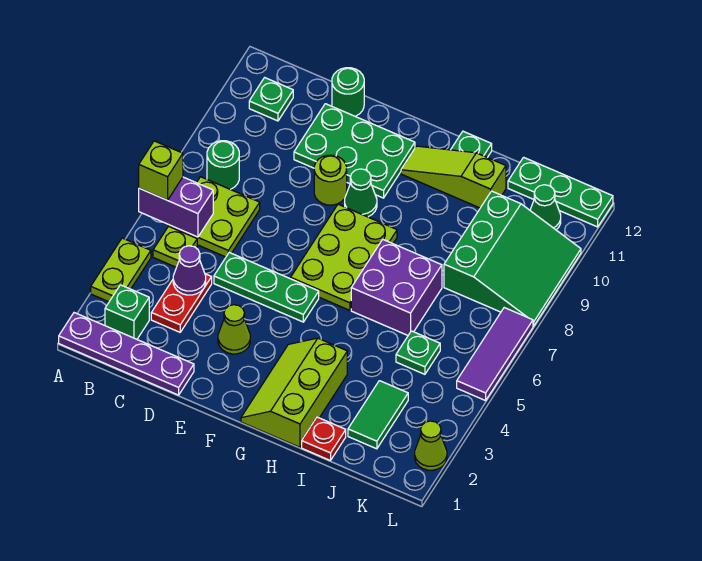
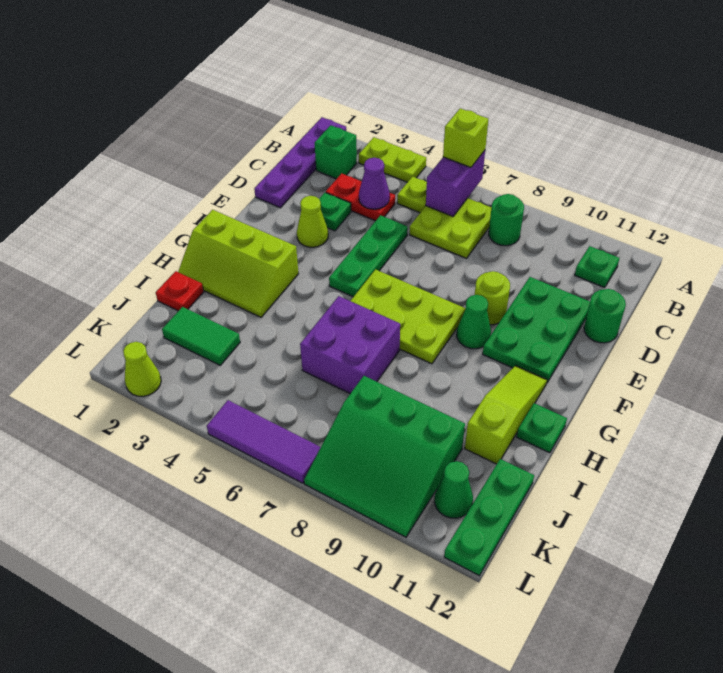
lime 2x3 slope [241,338,347,447] -> lime 2x3 slope turned to [178,210,299,317]
green 1x1 plate [396,331,440,374] -> green 1x1 plate moved to [319,192,351,231]

